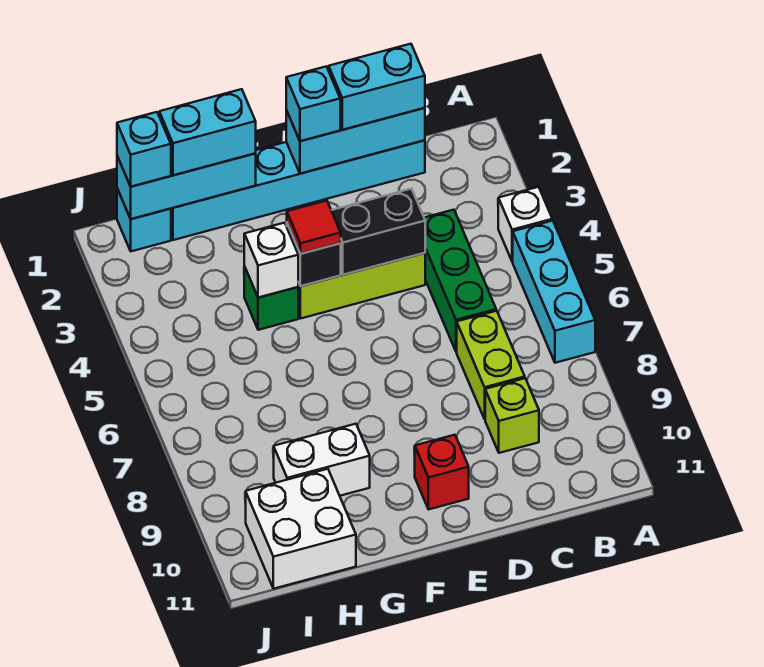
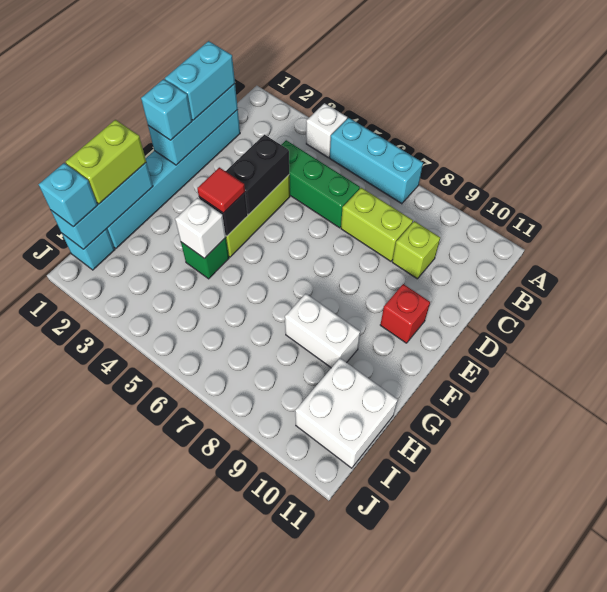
cyan 1x2 brick [159,89,256,175] -> lime 1x2 brick [66,120,146,204]
white 1x2 brick [274,424,370,496] -> white 1x2 brick turned to [285,294,360,368]

